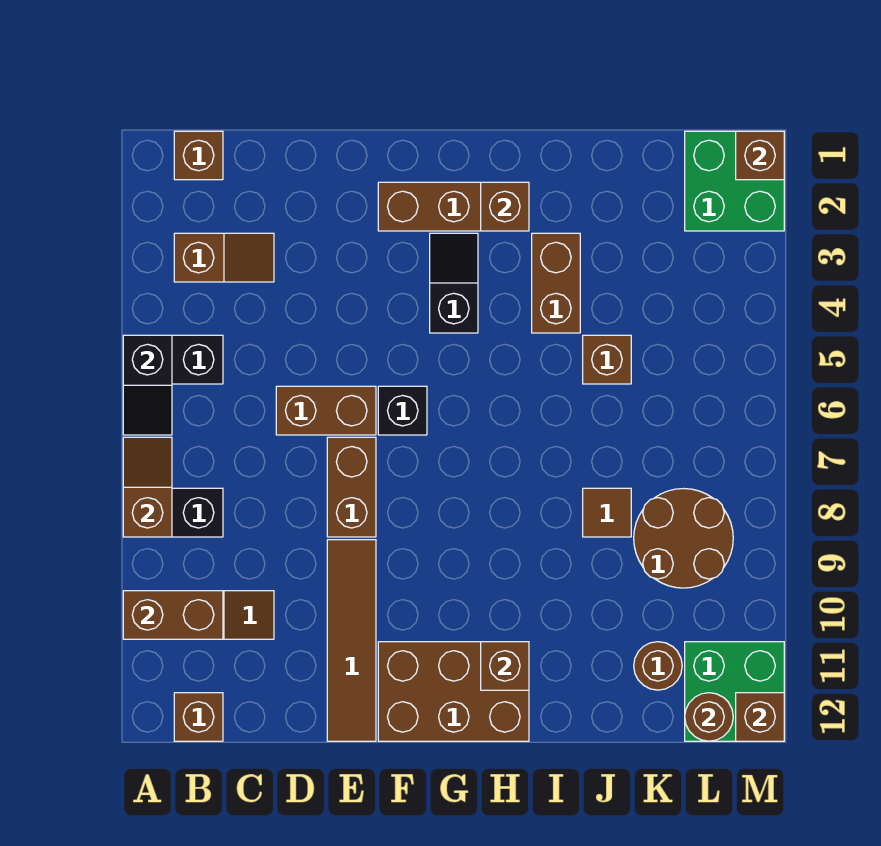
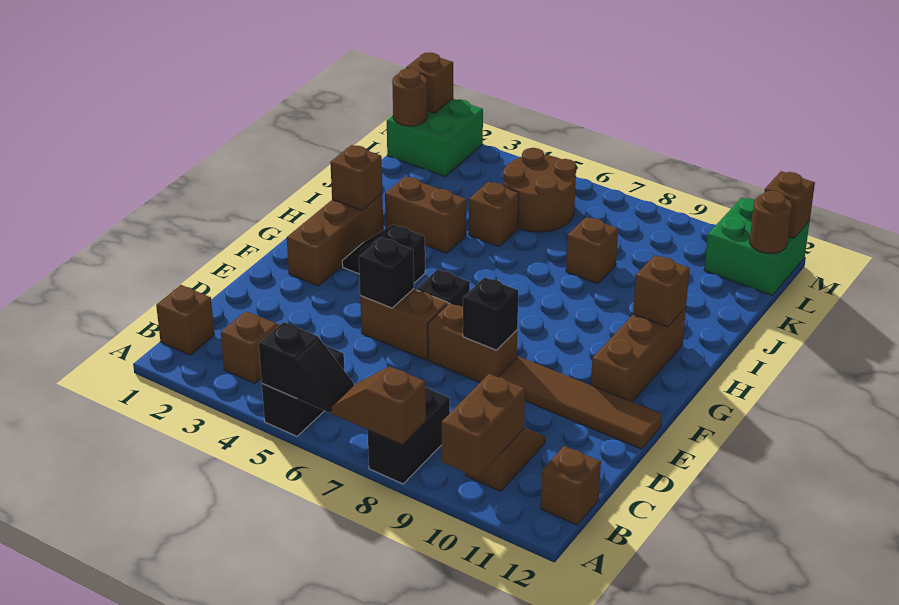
brown 1x2 brick [276,386,376,435] -> brown 1x2 brick turned to [360,289,448,360]
none -> black 1x1 brick [359,237,414,308]
none -> black 1x1 brick [463,277,518,350]
brown 2x3 brick [378,642,529,741] -> brown 1x3 brick [591,307,686,402]
brown 1x1 tile [583,488,631,537] -> brown 1x1 brick [566,217,618,284]
brown 2x2 round brick [634,489,733,588] -> brown 2x2 round brick moved to [503,148,576,232]
brown 1x1 round brick [634,642,682,690] -> brown 1x1 round brick moved to [392,68,427,126]

